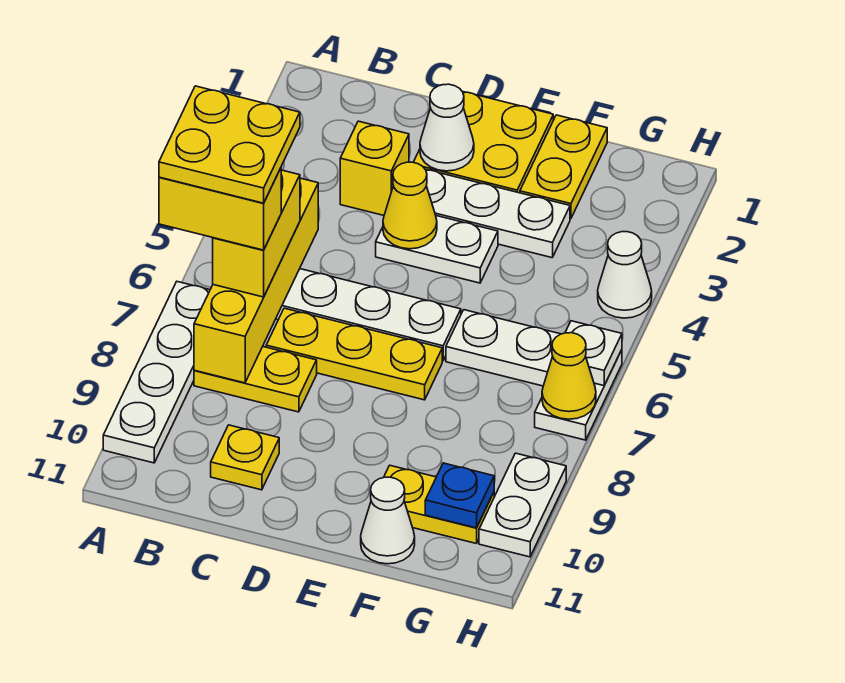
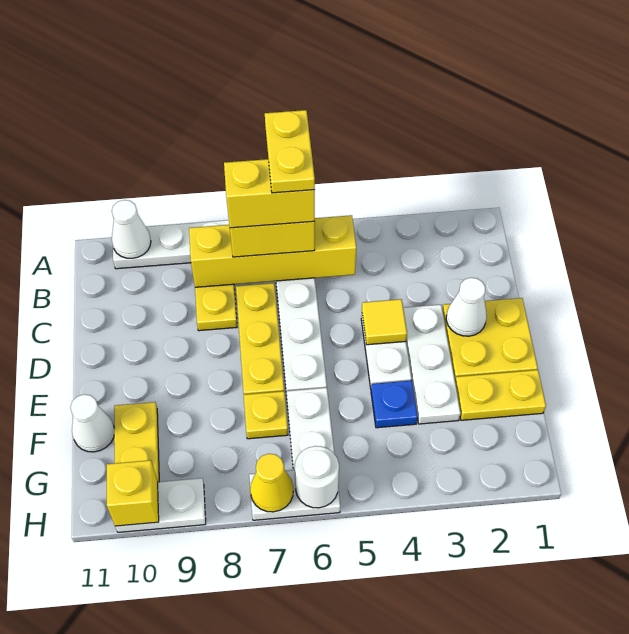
yellow 2x2 plate [159,86,300,203] -> yellow 1x2 plate [265,110,315,193]
yellow 1x2 brick [159,168,281,250] -> yellow 1x2 brick turned to [224,159,315,228]
yellow 1x1 brick [340,121,409,215] -> yellow 1x1 brick moved to [107,460,159,526]
yellow 1x1 plate [211,425,279,490] -> yellow 1x1 plate moved to [244,391,288,439]
yellow 1x1 cone [383,162,437,249] -> yellow 1x1 tile [362,299,407,345]
blue 1x1 plate [425,463,494,528] -> blue 1x1 plate moved to [371,380,418,428]
white 1x1 cone [598,232,652,318] -> white 1x1 cone moved to [112,200,151,258]
white 1x1 plate [565,321,622,386] -> white 1x1 round brick [295,446,339,508]

